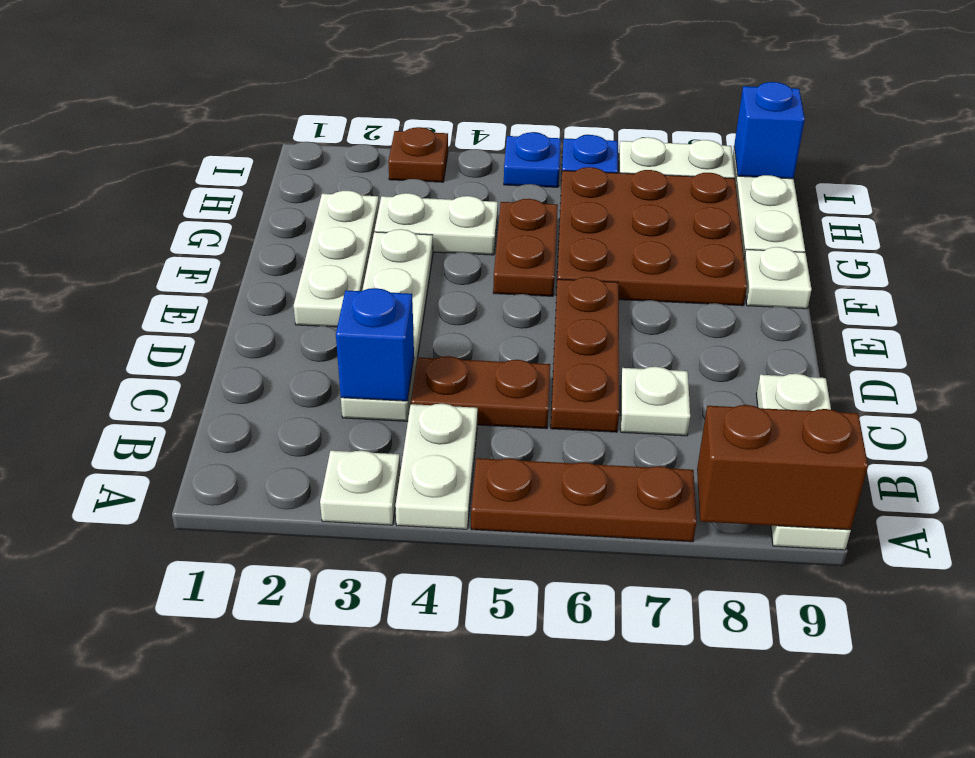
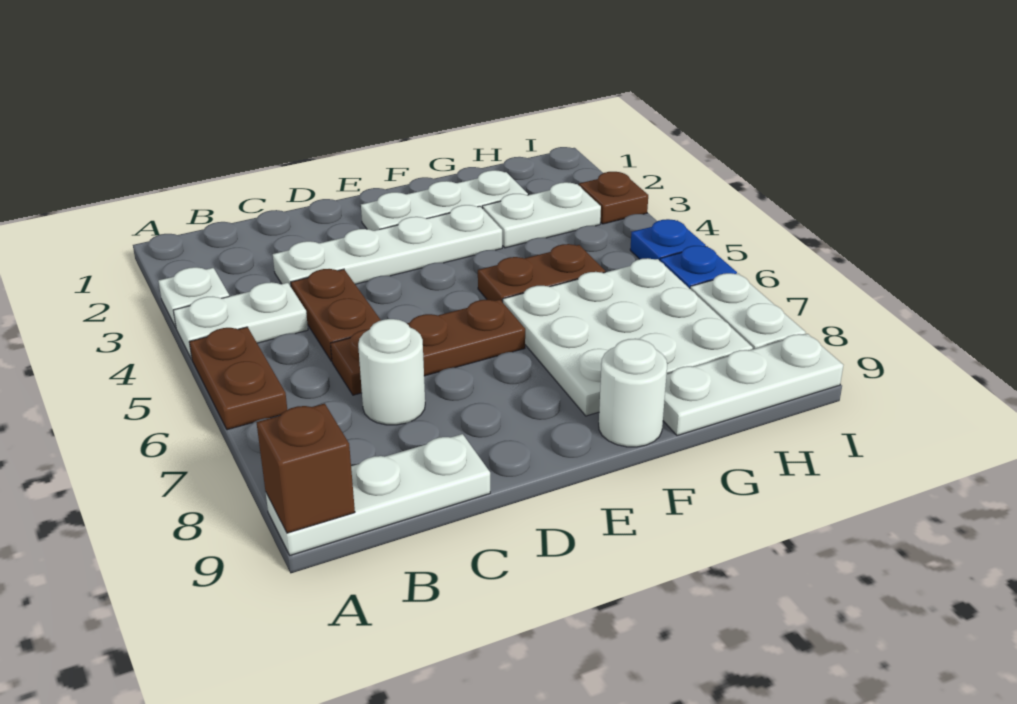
brown 1x3 plate [471,458,697,542] -> brown 1x2 plate [189,327,287,430]
brown 1x2 brick [697,405,868,530] -> brown 1x1 brick [256,404,355,533]
blue 1x1 brick [336,288,414,401] -> none
white 1x1 plate [620,367,690,436] -> white 1x1 round brick [358,319,425,425]
brown 3x3 plate [557,167,747,306] -> white 3x3 plate [503,258,753,416]
white 1x1 plate [744,247,811,309] -> white 1x1 round brick [599,339,667,447]
white 1x2 plate [375,193,498,255] -> white 1x2 plate turned to [482,182,601,248]
blue 1x1 brick [734,82,805,179] -> none

